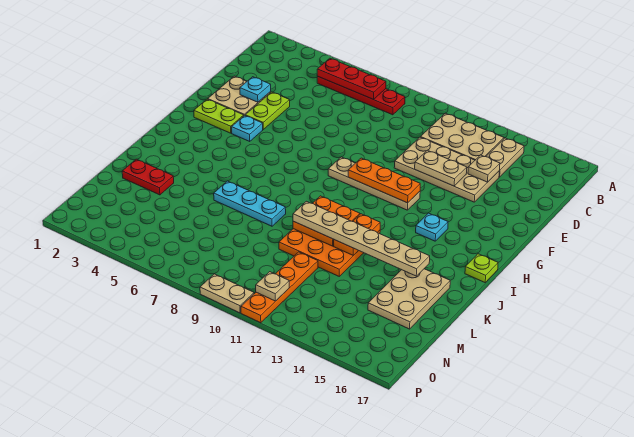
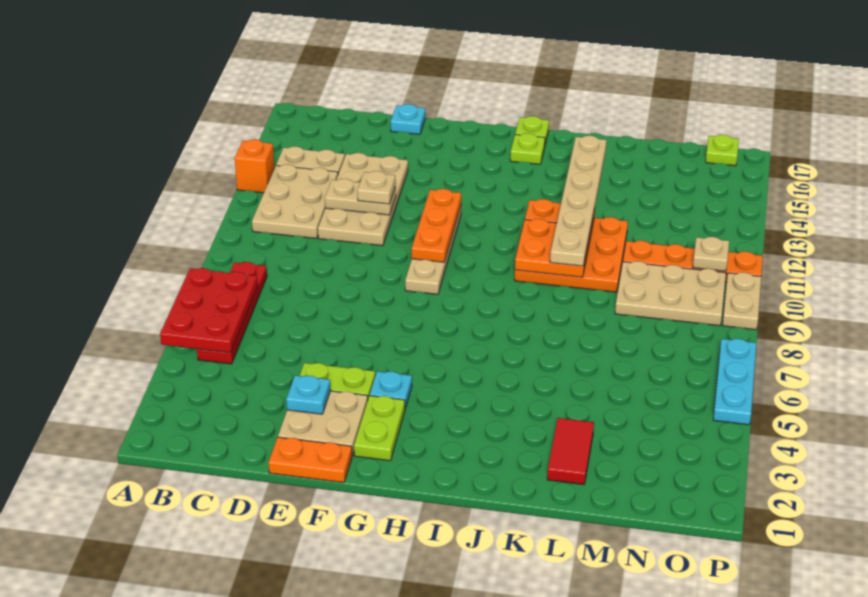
none -> orange 1x1 brick [235,139,274,193]
red 1x3 plate [317,58,386,99] -> red 2x3 plate [160,268,258,353]
tan 1x1 plate [468,155,500,182] -> tan 1x1 plate moved to [357,171,395,204]
none -> orange 1x2 plate [269,437,352,483]
tan 1x2 plate [415,150,467,186] -> tan 1x2 plate turned to [325,179,396,215]
cyan 1x1 plate [416,213,448,241] -> cyan 1x1 plate moved to [391,104,425,134]
none -> lime 1x1 plate [510,133,545,164]
cyan 1x3 plate [214,181,286,226] -> cyan 1x3 plate moved to [713,339,756,425]
tan 2x3 plate [368,269,450,329] -> tan 2x3 plate moved to [615,261,726,326]
red 1x2 plate [122,159,174,195] -> red 1x2 tile [547,418,594,484]
none -> lime 1x1 plate [706,135,739,166]

